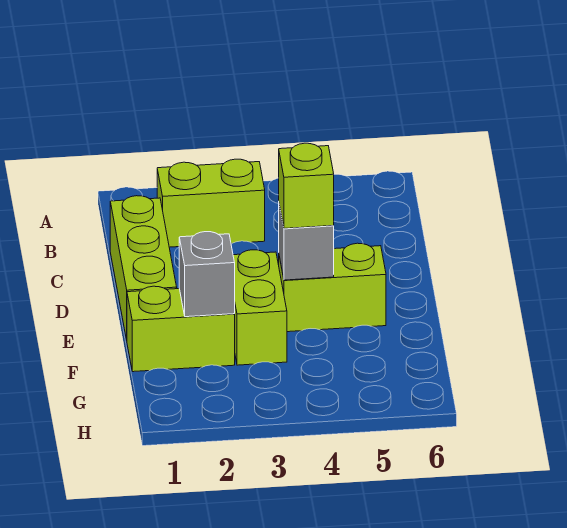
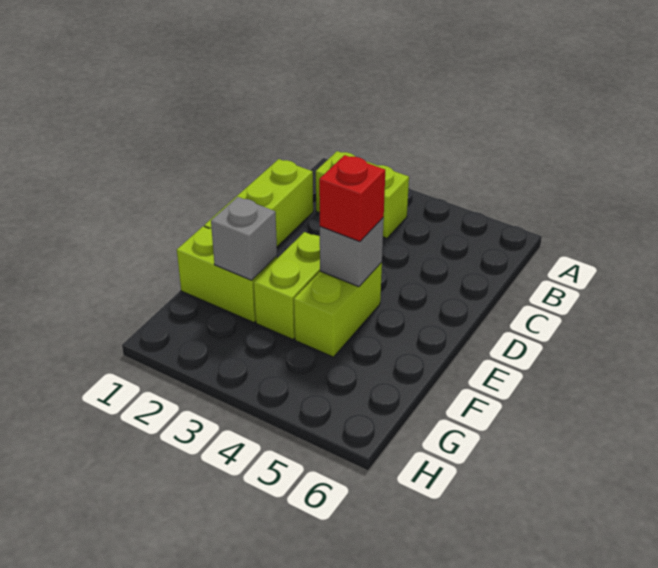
lime 1x2 brick [279,243,386,332] -> lime 1x2 brick turned to [294,262,382,357]
lime 1x1 brick [279,143,334,229] -> red 1x1 brick [319,155,385,242]

